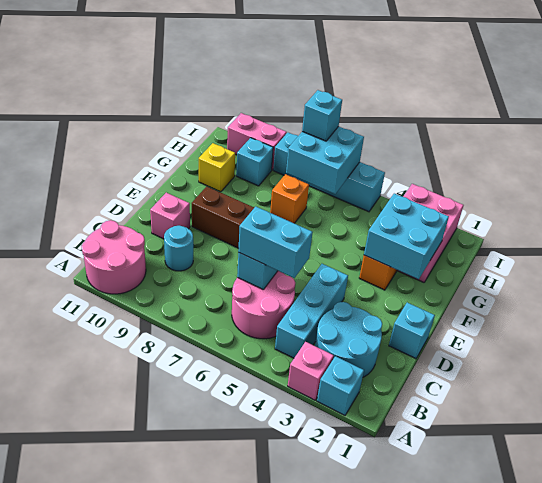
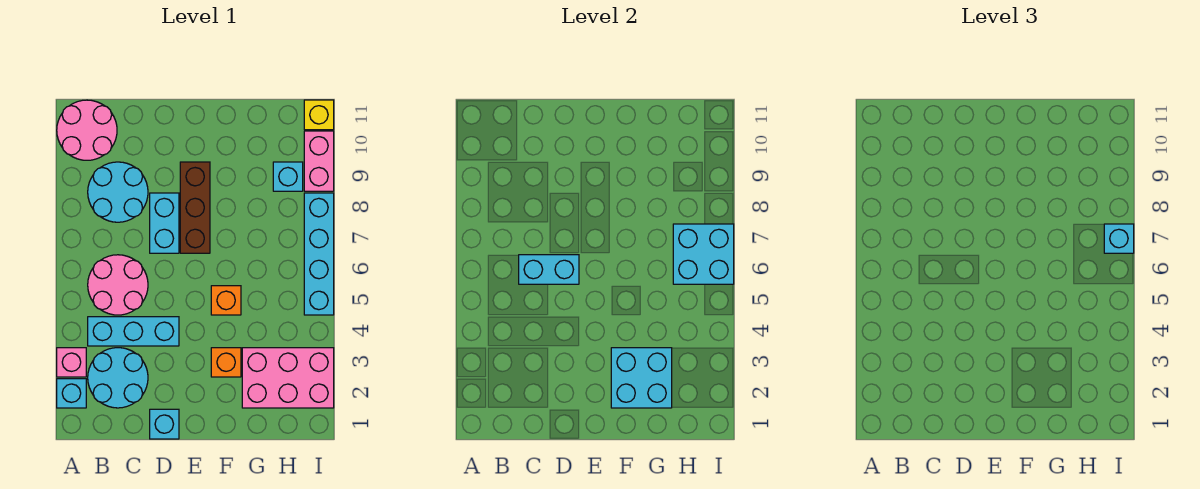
cyan 1x2 brick [238,207,313,278] -> cyan 1x2 brick moved to [150,193,179,253]
cyan 1x1 round brick [164,226,193,271] -> cyan 2x2 round brick [88,162,148,222]
pink 1x1 brick [150,193,190,239] -> none
orange 1x1 brick [270,174,309,223] -> orange 1x1 brick moved to [211,286,241,315]
yellow 1x1 brick [199,143,235,192] -> yellow 1x1 brick moved to [304,100,334,130]

